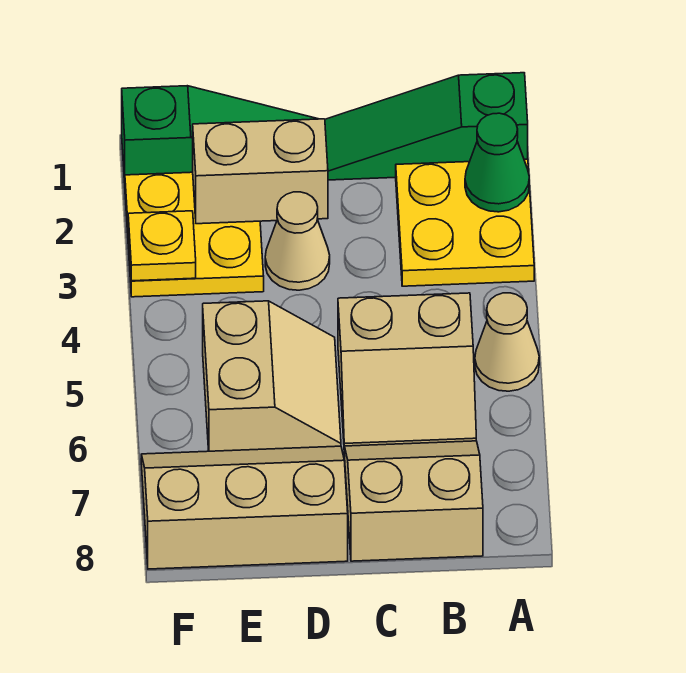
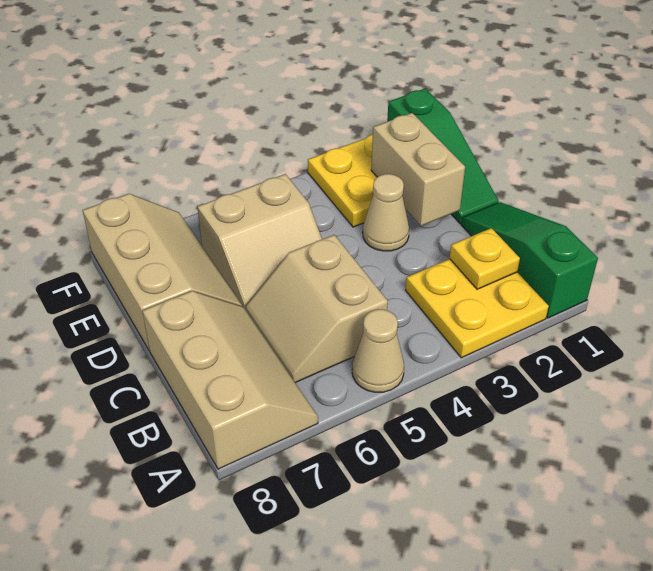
green 1x1 cone [465,113,529,212] -> none
tan 2x2 slope [344,441,483,561] -> tan 2x3 slope [142,291,318,469]
yellow 1x1 plate [128,211,196,281] -> yellow 1x1 plate moved to [450,228,520,289]

